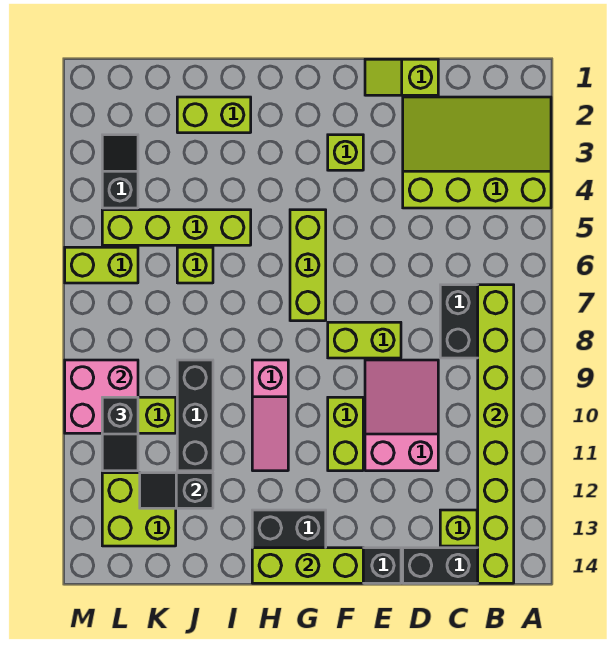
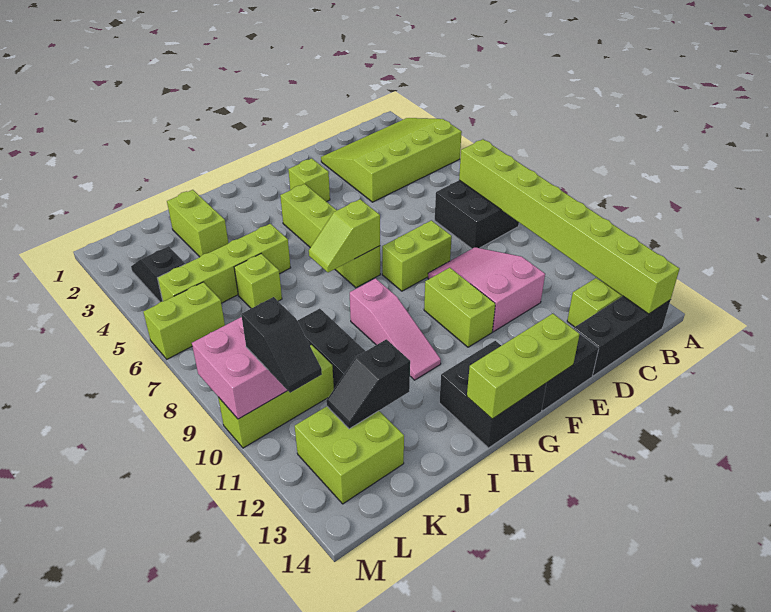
lime 1x2 slope [365,59,438,95] -> lime 1x2 slope moved to [309,199,380,272]
lime 1x3 brick [290,210,326,321] -> lime 1x4 brick [280,184,380,288]
lime 1x2 brick [177,97,251,133] -> lime 1x2 brick turned to [167,190,228,257]

